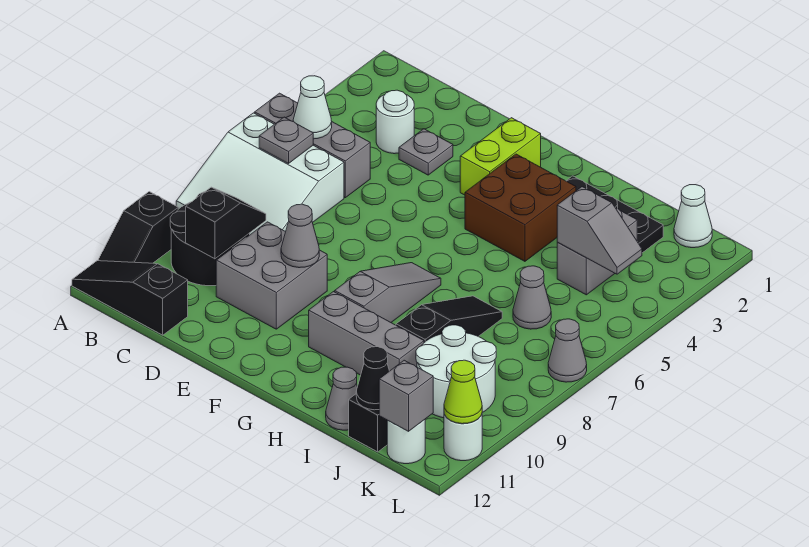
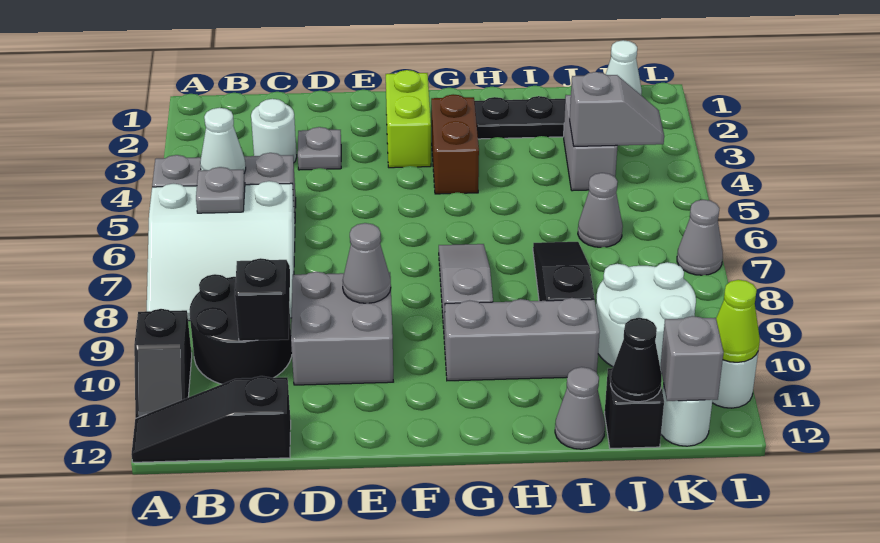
brown 2x2 brick [465,154,576,261] -> brown 1x2 brick [431,94,479,194]

